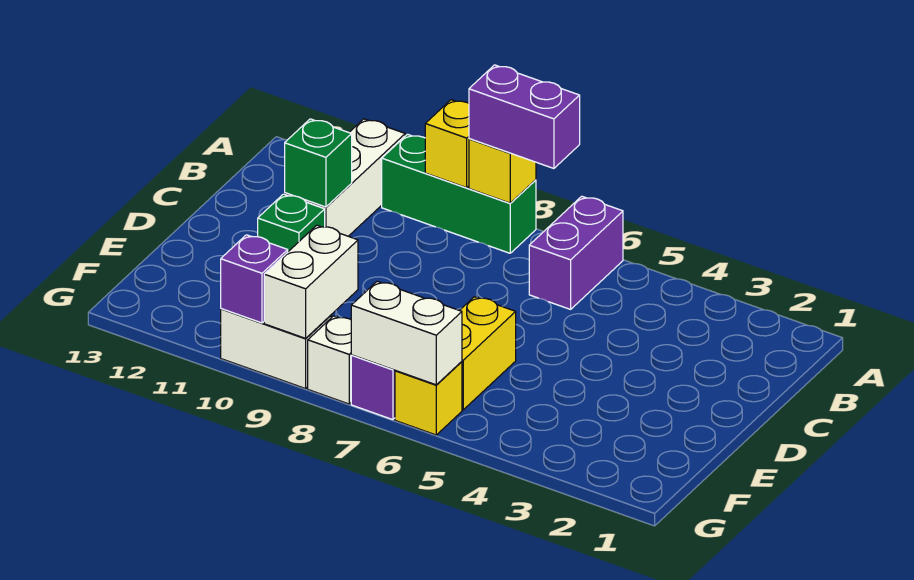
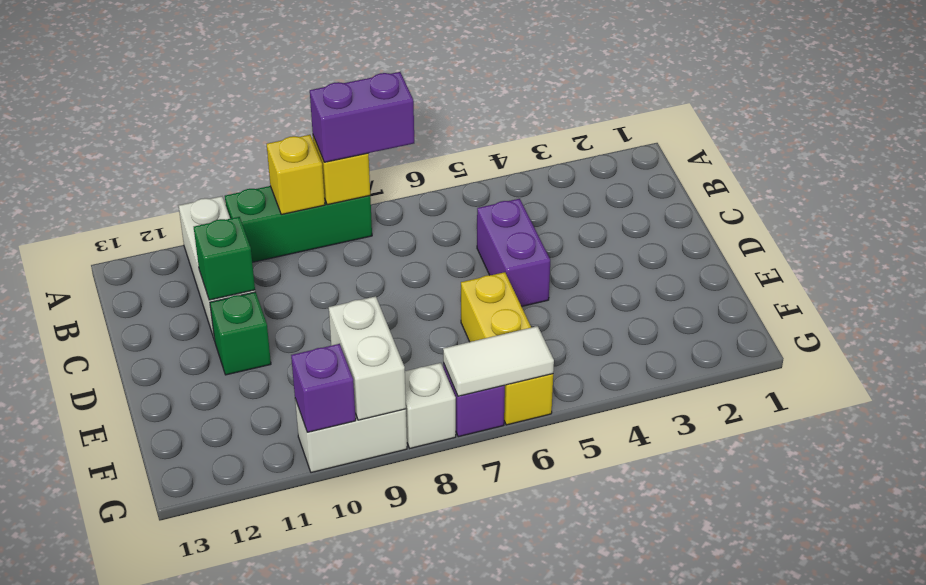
purple 1x2 brick [529,196,623,309] -> purple 1x2 brick moved to [477,199,550,307]
white 1x2 brick [351,281,462,385] -> white 1x2 tile [443,326,554,396]

